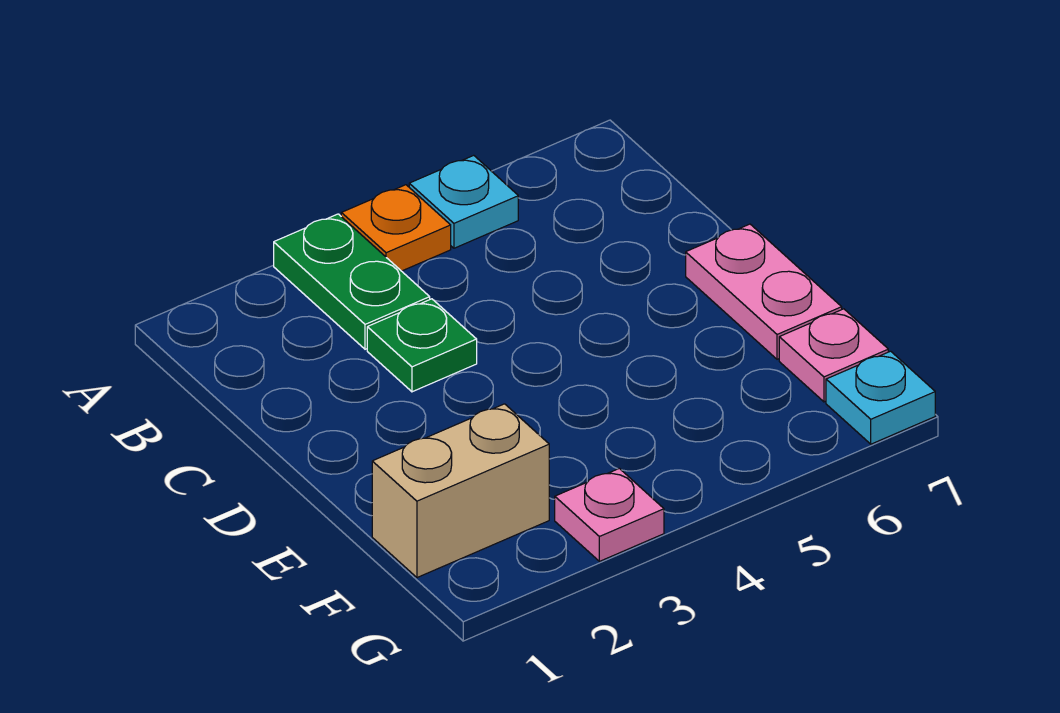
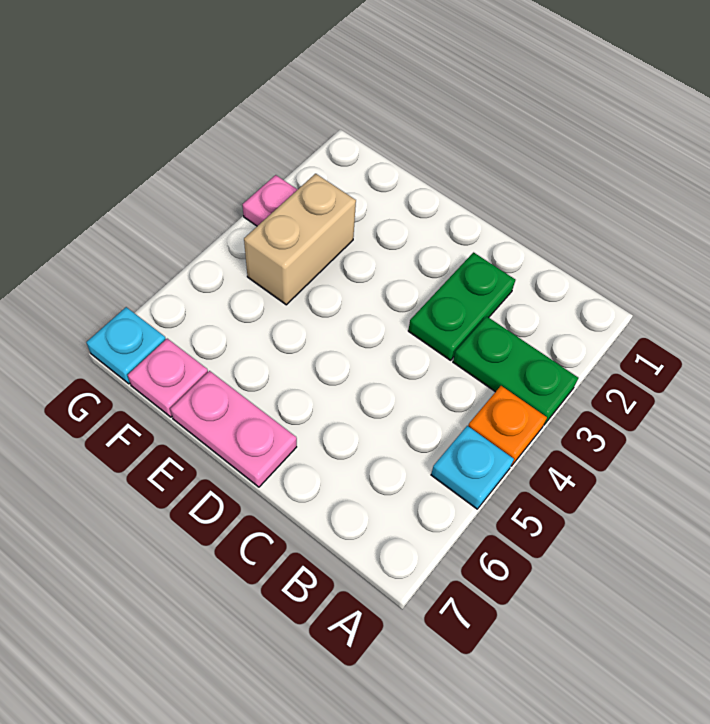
green 1x1 plate [367,299,477,392] -> green 1x2 plate [408,252,515,360]
tan 1x2 brick [372,404,549,578] -> tan 1x2 brick moved to [244,174,356,305]

